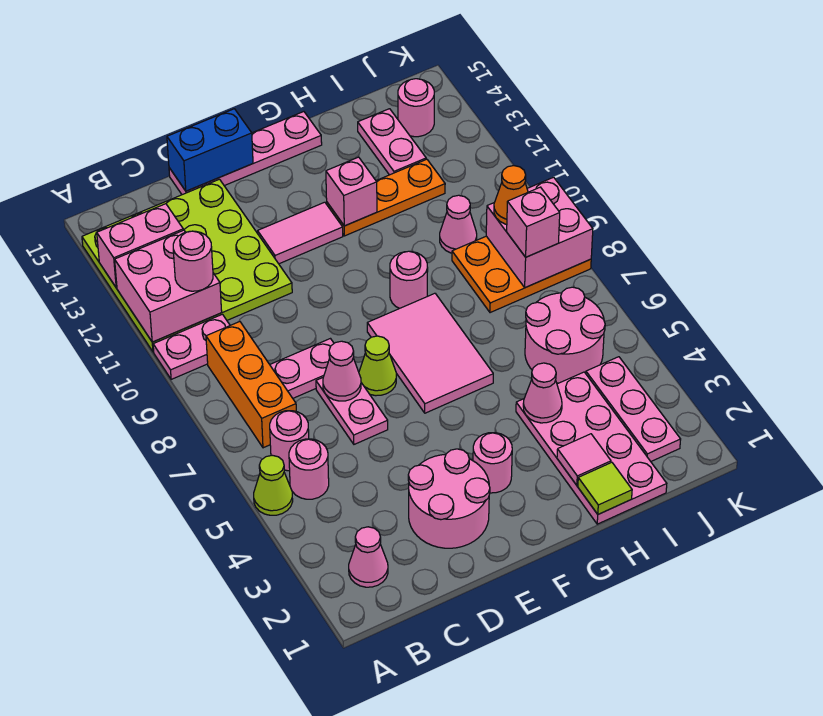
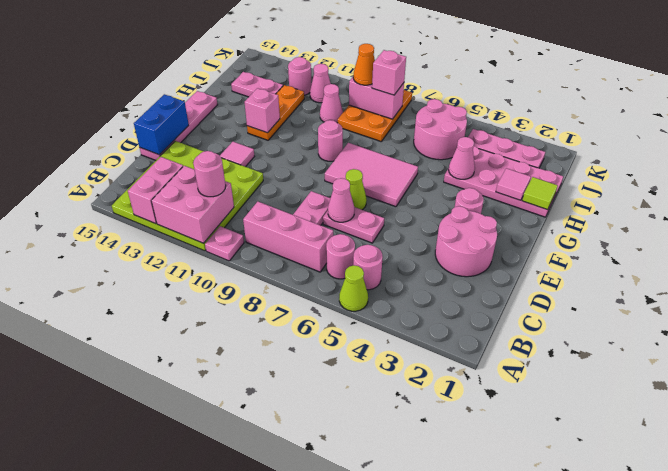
pink 1x2 plate [153,314,230,379] -> pink 1x1 plate [205,226,244,261]
pink 1x1 cone [349,527,388,587] -> pink 1x1 cone moved to [310,64,331,103]
orange 1x3 brick [206,322,296,448] -> pink 1x3 brick [243,202,333,272]
pink 1x2 tile [258,202,343,264] -> pink 1x1 tile [220,142,255,167]
pink 2x2 brick [486,177,593,288] -> pink 1x2 brick [349,77,404,119]
pink 1x1 round brick [398,79,434,137] -> pink 1x1 round brick moved to [288,57,312,95]

